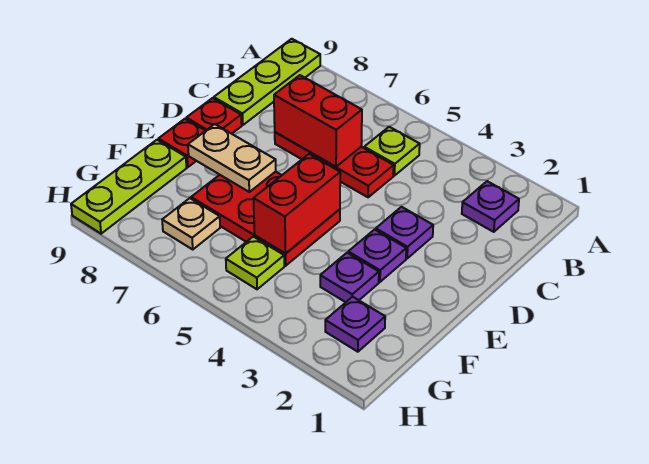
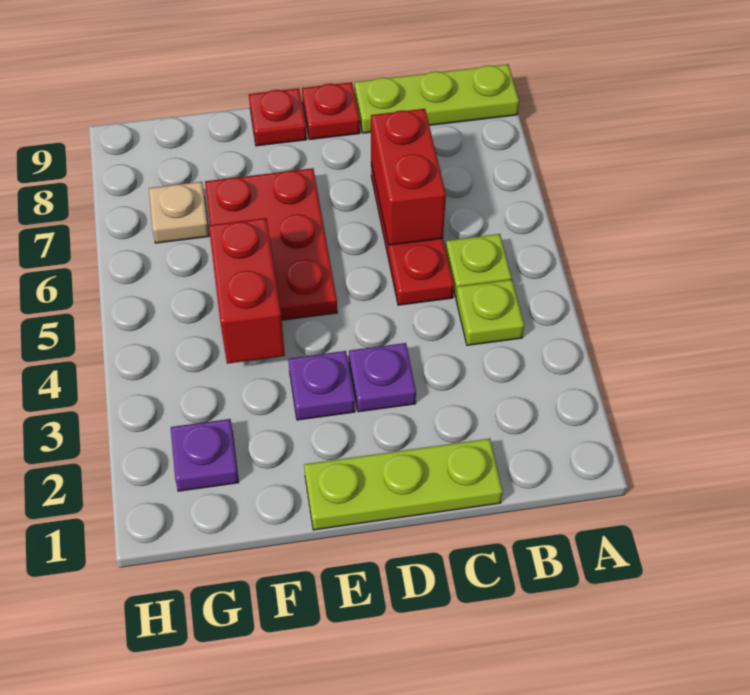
purple 1x1 plate [462,181,519,232] -> none
red 1x2 brick [253,154,340,253] -> red 1x2 brick turned to [209,218,285,364]
tan 1x2 plate [188,124,276,192] -> none
purple 1x1 plate [320,253,379,302] -> none
lime 1x3 plate [71,140,186,234] -> lime 1x3 plate moved to [304,439,503,530]
lime 1x1 plate [226,237,284,289] -> lime 1x1 plate moved to [456,280,524,345]

